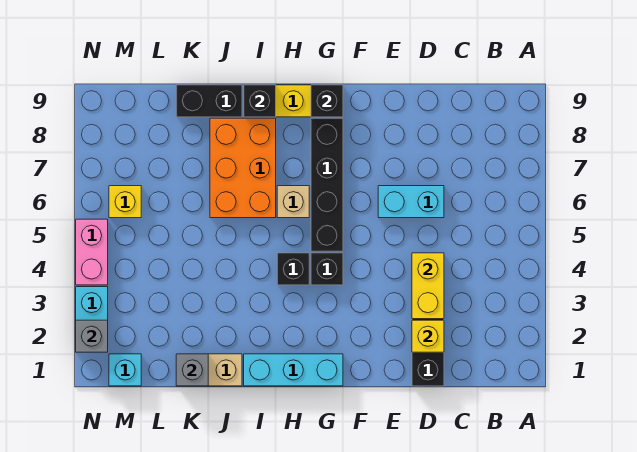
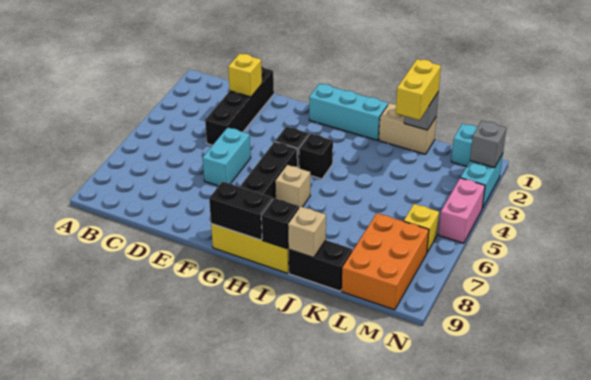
yellow 1x2 brick [412,253,444,319] -> yellow 1x2 brick moved to [396,59,441,120]
cyan 1x2 brick [378,186,444,218] -> cyan 1x2 brick turned to [203,127,251,186]
black 1x1 brick [311,85,343,117] -> black 1x2 brick [209,182,273,240]
orange 2x3 brick [210,118,276,218] -> orange 2x3 brick moved to [342,213,429,310]
none -> tan 1x1 brick [288,206,326,258]

